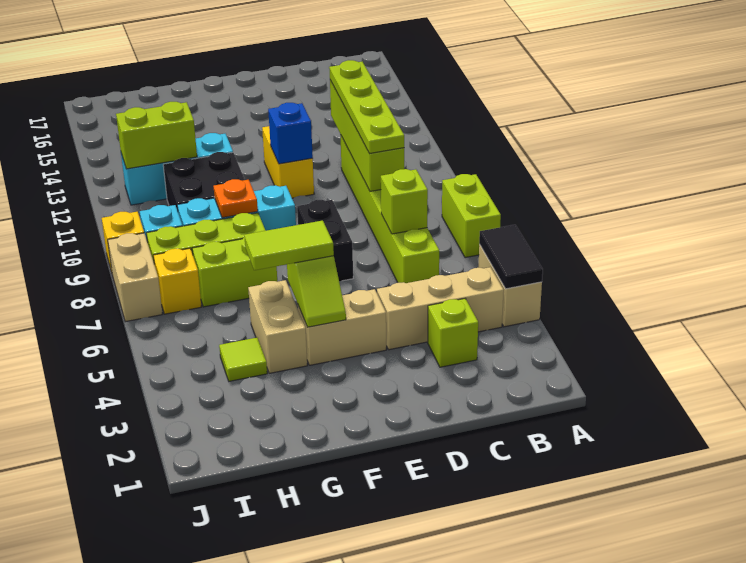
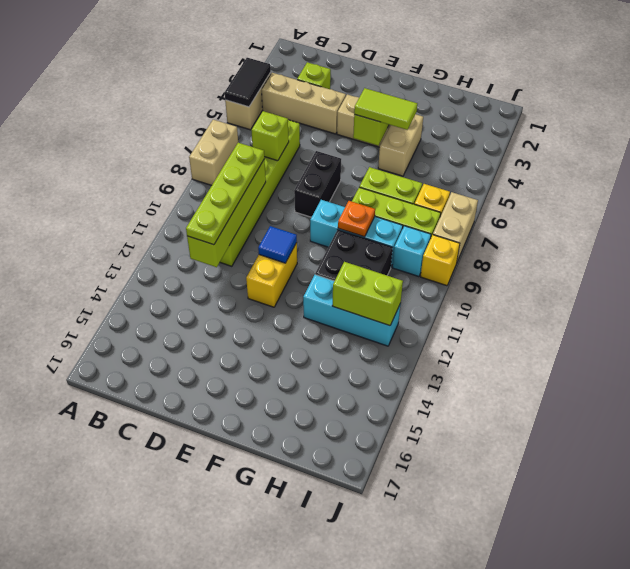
lime 1x2 brick [442,174,501,258] -> tan 1x2 brick [189,120,238,185]
blue 1x1 brick [268,103,313,164] -> blue 1x1 tile [258,226,297,263]
lime 1x1 tile [219,338,267,381] -> none

